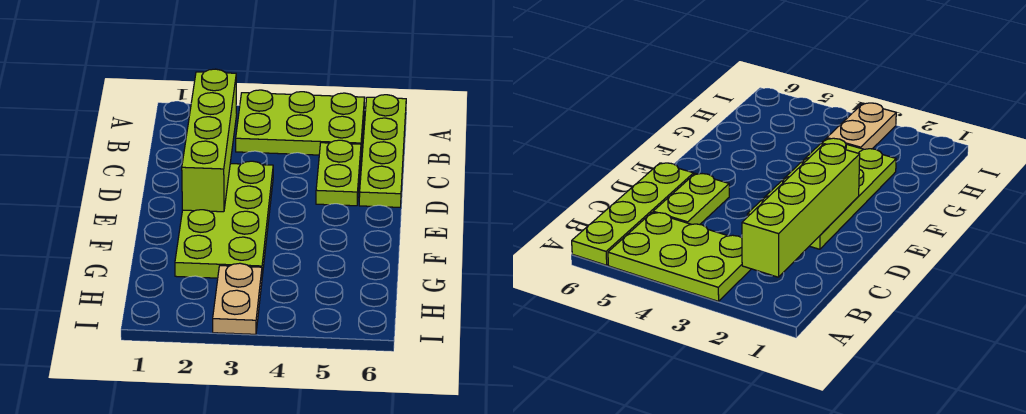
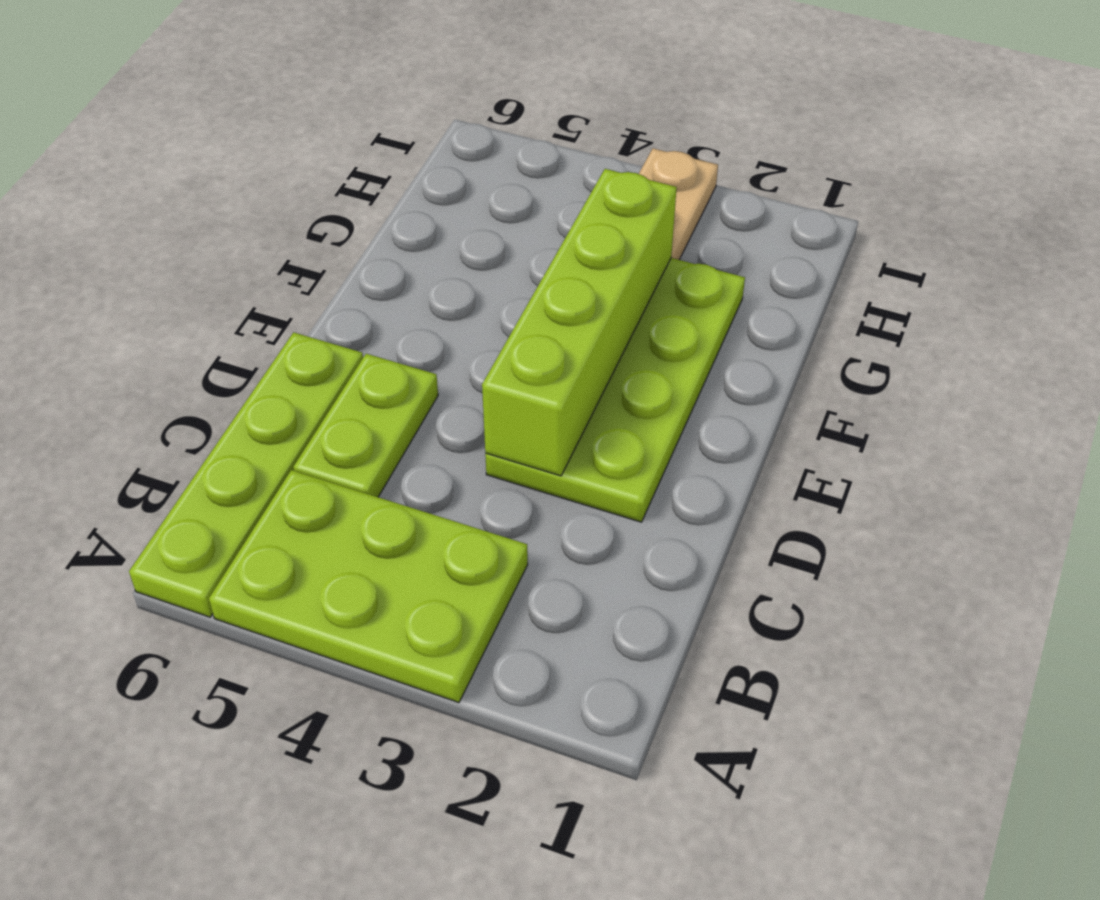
lime 1x4 brick [182,69,237,212] -> lime 1x4 brick moved to [482,169,677,476]

